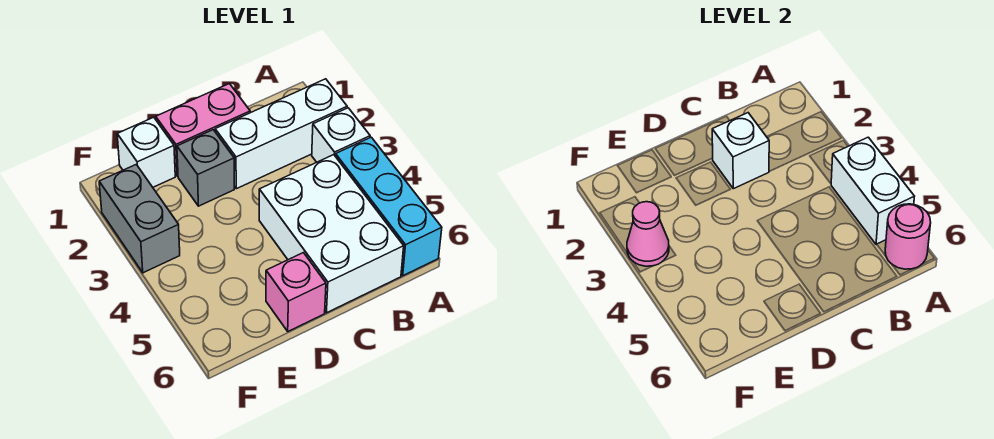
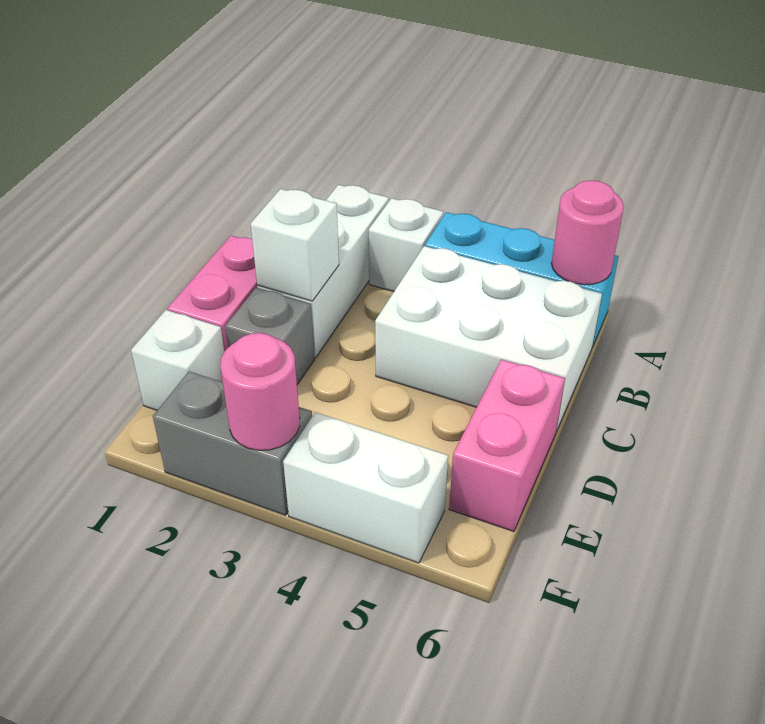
white 1x2 brick [831,137,914,245] -> white 1x2 brick moved to [283,412,448,563]
pink 1x1 brick [266,253,326,331] -> pink 1x2 brick [449,359,565,532]
pink 1x1 cone [627,202,669,266] -> pink 1x1 round brick [220,333,300,450]

